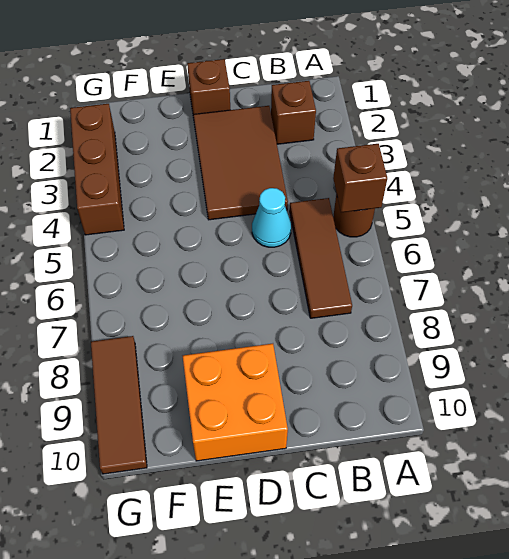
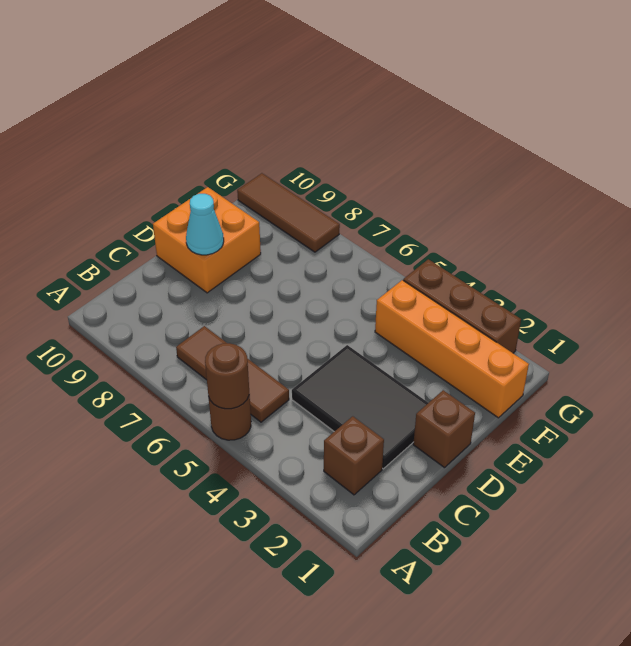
brown 1x1 brick [333,144,387,212] -> brown 1x1 round brick [205,343,249,409]
brown 2x3 tile [194,106,288,220] -> black 2x3 tile [292,345,428,469]
cyan 1x1 cone [252,188,291,247] -> cyan 1x1 cone moved to [186,194,224,255]
none -> orange 1x4 brick [375,280,529,418]

